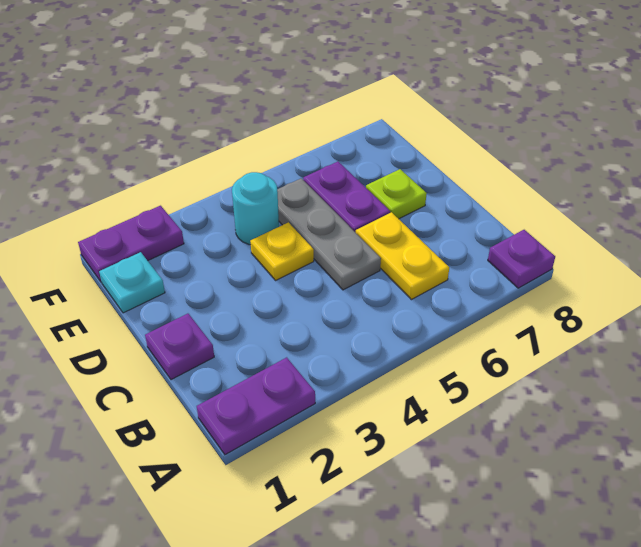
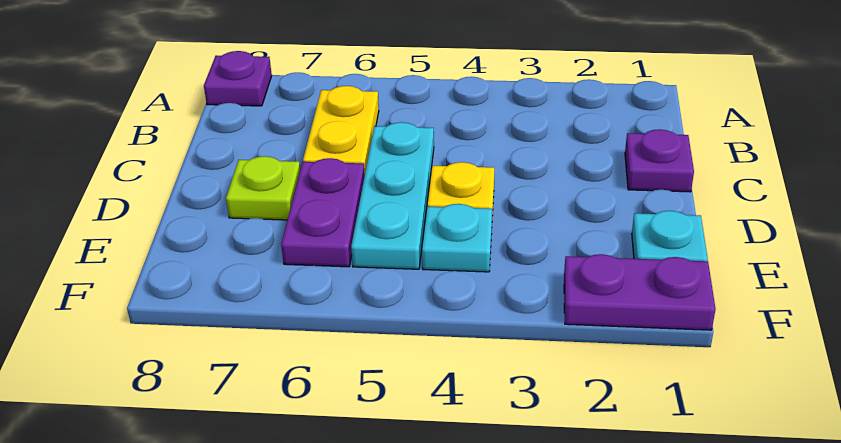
purple 1x2 plate [197,357,315,455] -> none
grey 1x3 plate [277,178,381,290] -> cyan 1x3 plate [351,122,434,269]
cyan 1x1 round brick [232,172,279,245] -> cyan 1x1 plate [422,204,492,272]

